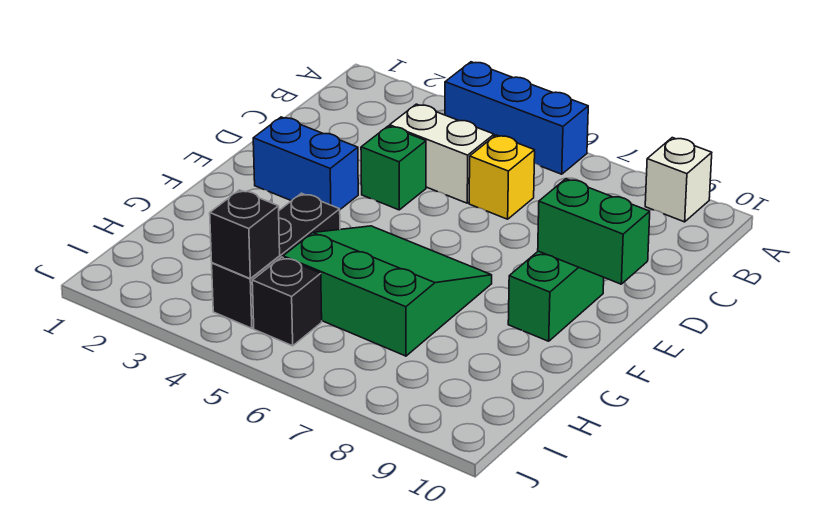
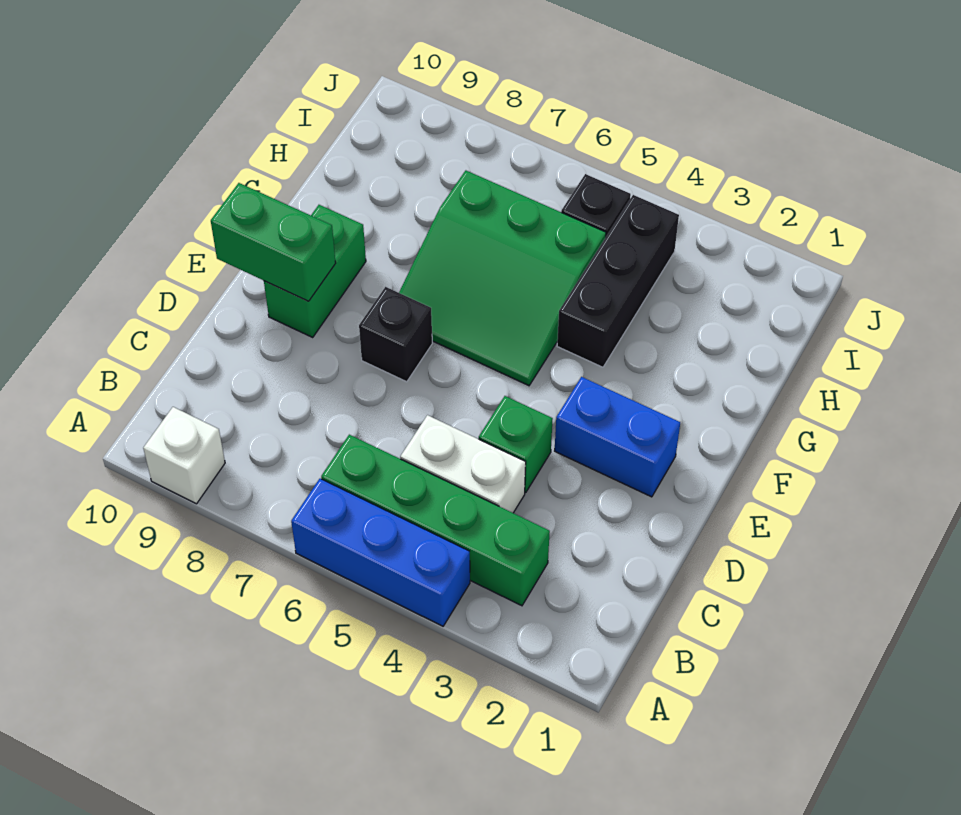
none -> green 1x4 brick [321,435,550,606]
yellow 1x1 brick [469,135,535,219] -> none
black 1x1 brick [210,190,280,278] -> black 1x1 brick moved to [359,287,432,382]

